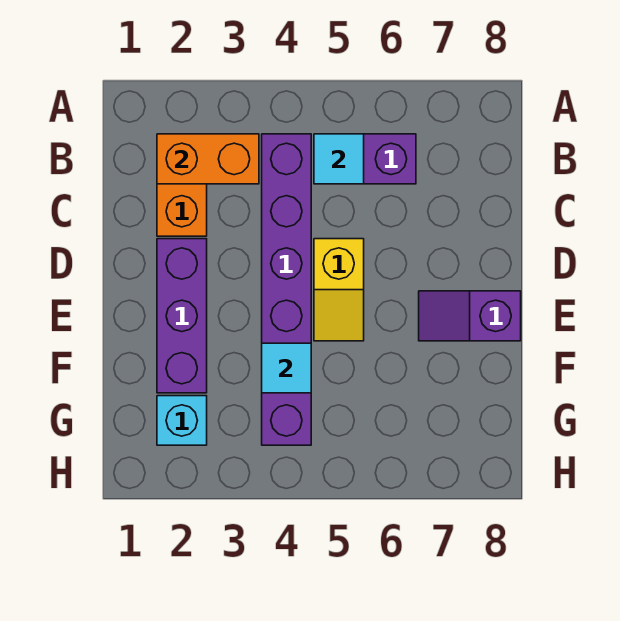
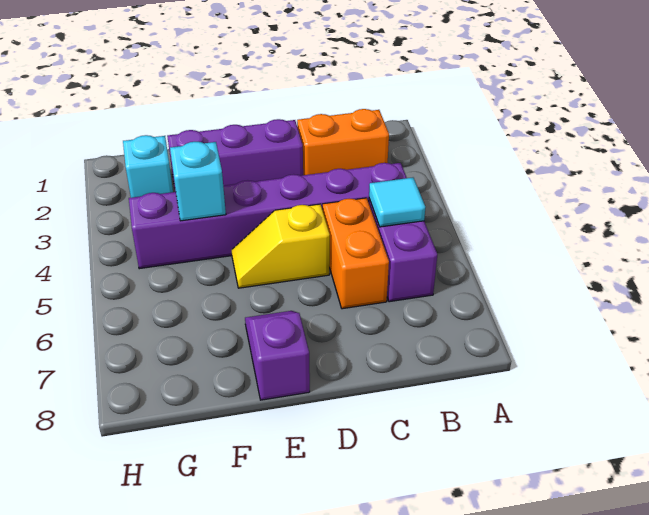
orange 1x2 brick [157,134,259,184] -> orange 1x2 brick moved to [323,198,389,309]
cyan 1x1 tile [262,343,311,393] -> cyan 1x1 brick [170,142,226,221]

